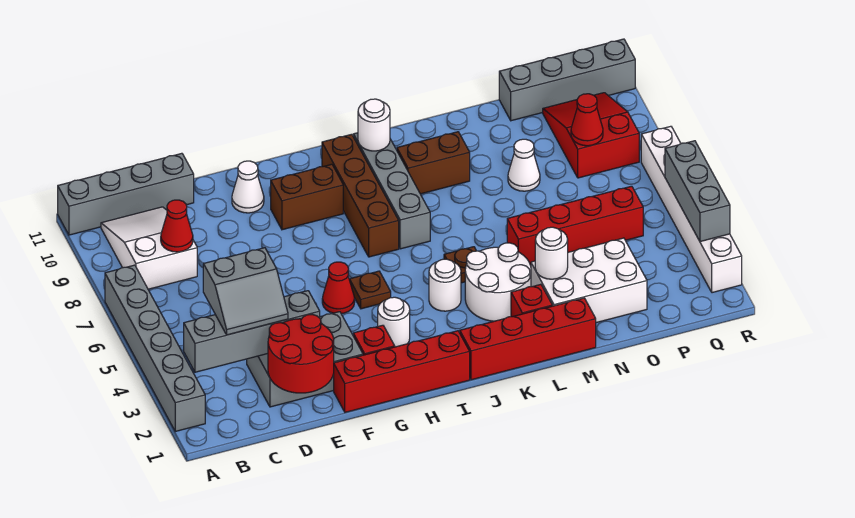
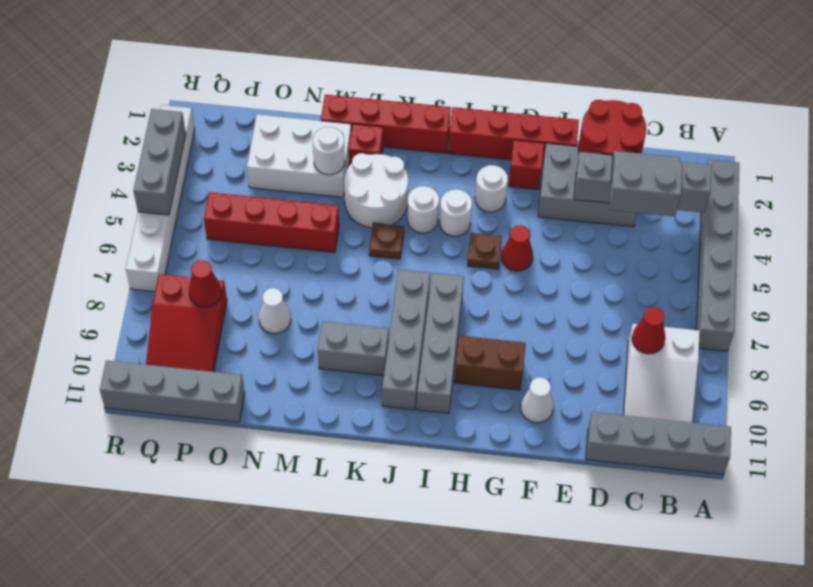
brown 1x4 brick [322,134,399,257] -> grey 1x4 brick [417,273,464,413]
white 1x1 round brick [358,99,390,151] -> white 1x1 round brick moved to [440,189,472,236]
brown 1x2 brick [397,132,470,194] -> grey 1x2 brick [318,321,389,376]

